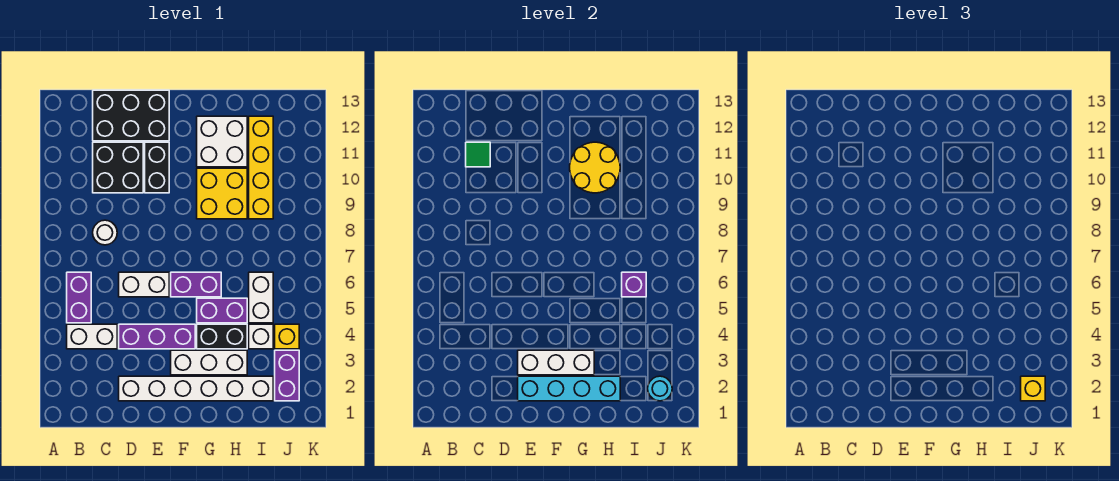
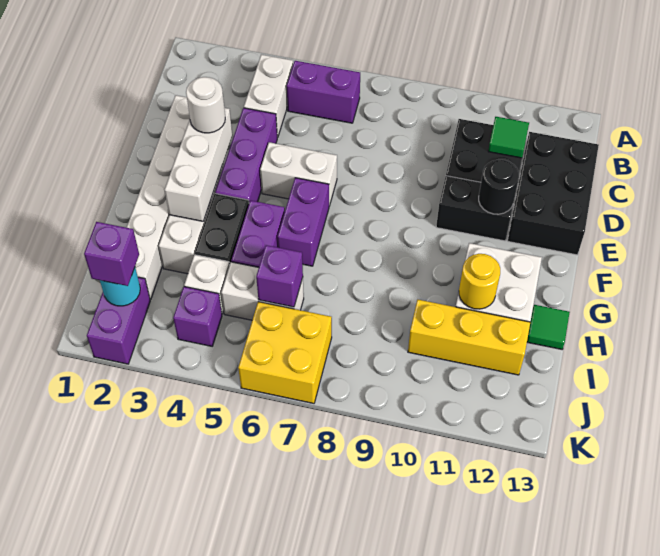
white 1x1 round brick [93,220,117,245] -> white 1x1 round brick moved to [186,77,225,133]
white 1x2 brick [119,272,169,297] -> white 1x2 brick turned to [260,142,337,206]
cyan 1x4 brick [518,376,620,401] -> none
none -> black 1x1 round brick [479,160,519,214]
yellow 2x2 brick [197,168,247,219] -> yellow 2x2 brick moved to [238,302,332,403]
yellow 2x2 round brick [570,142,620,193] -> yellow 1x1 round brick [459,254,500,309]
none -> green 1x1 tile [527,305,570,349]
yellow 1x4 brick [249,116,273,219] -> yellow 1x3 brick [408,300,530,375]
purple 1x2 brick [275,350,299,401] -> purple 1x2 brick turned to [87,277,150,364]
yellow 1x1 brick [1021,376,1045,401] -> purple 1x1 brick [84,222,139,286]
yellow 1x1 brick [275,324,299,349] -> purple 1x1 brick [173,287,222,346]

